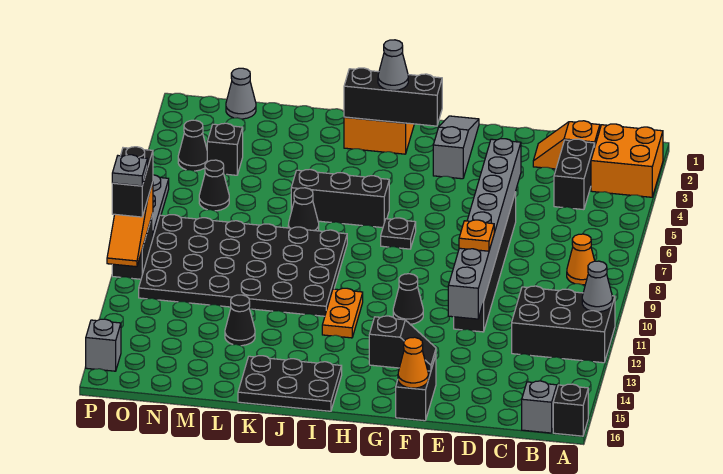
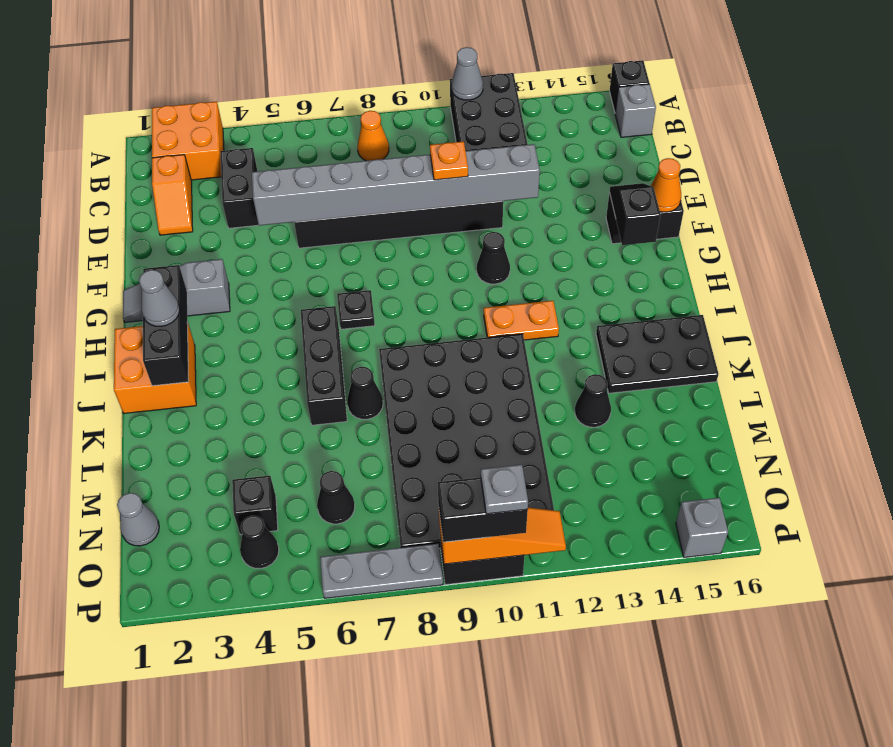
black 1x2 brick [554,139,595,210] -> black 1x2 brick turned to [220,148,258,228]
black 2x3 plate [238,356,342,411] -> black 2x3 plate turned to [596,315,719,393]

